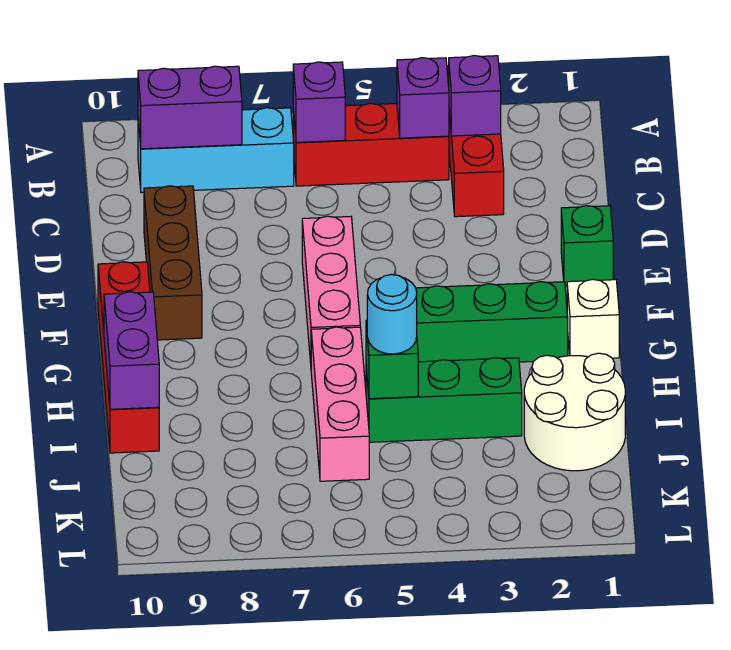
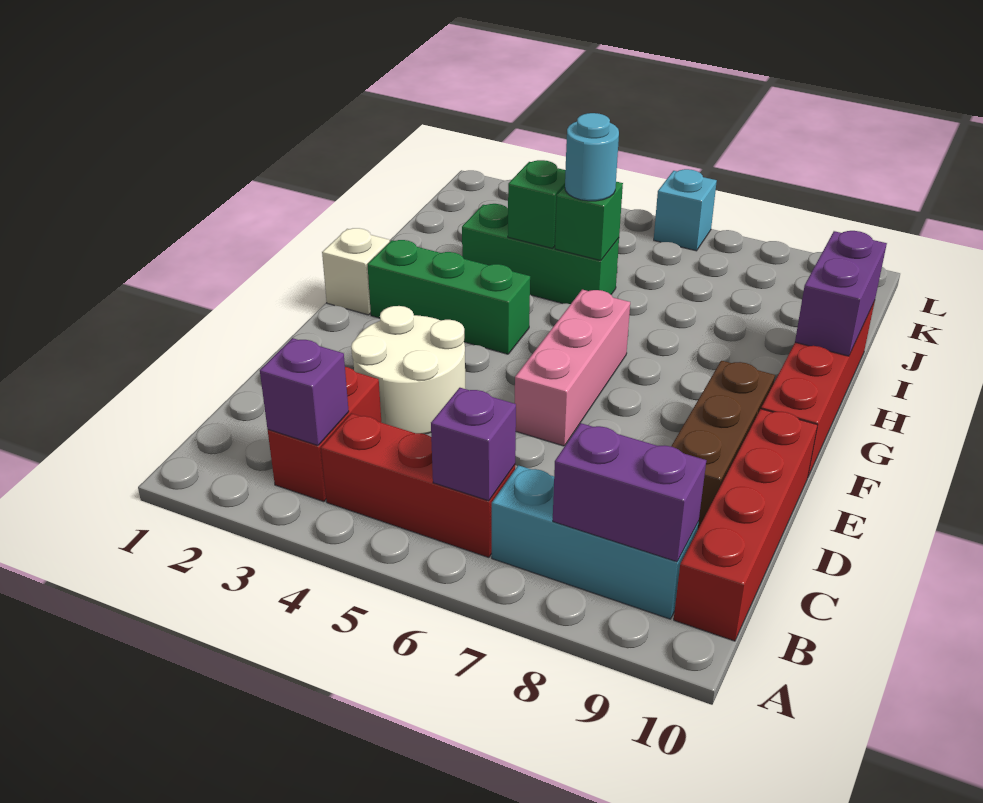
purple 1x1 brick [397,58,449,138] -> none
none -> red 1x4 brick [674,409,817,641]
green 1x1 brick [561,206,613,286] -> green 1x1 brick moved to [508,160,565,249]
pink 1x3 brick [311,327,369,481] -> none
white 2x2 round brick [524,353,625,471] -> white 2x2 round brick moved to [351,306,465,434]
none -> cyan 1x1 brick [654,169,717,251]

